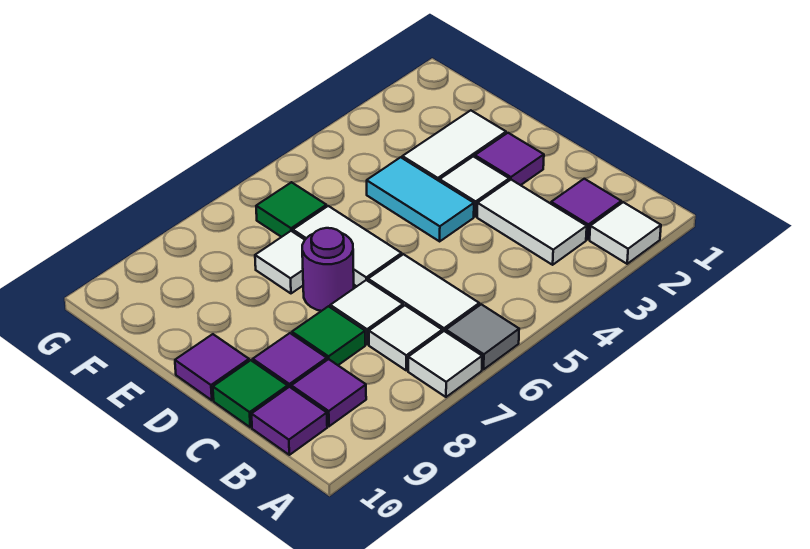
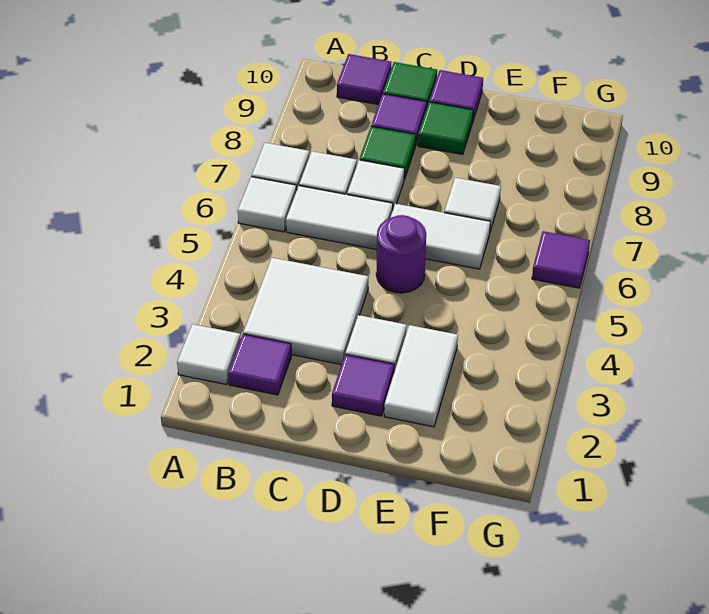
grey 1x1 tile [446,304,519,369] -> white 1x1 tile [238,177,297,232]
white 1x2 tile [477,180,587,265] -> white 2x2 tile [243,258,368,365]
purple 1x1 tile [291,359,366,426] -> purple 1x1 tile moved to [532,231,590,288]
cyan 1x2 tile [367,157,474,241] -> none
purple 1x1 round brick [302,228,354,311] -> purple 1x1 round brick moved to [376,215,426,293]
green 1x1 tile [256,182,326,237] -> green 1x1 tile moved to [418,102,473,155]

